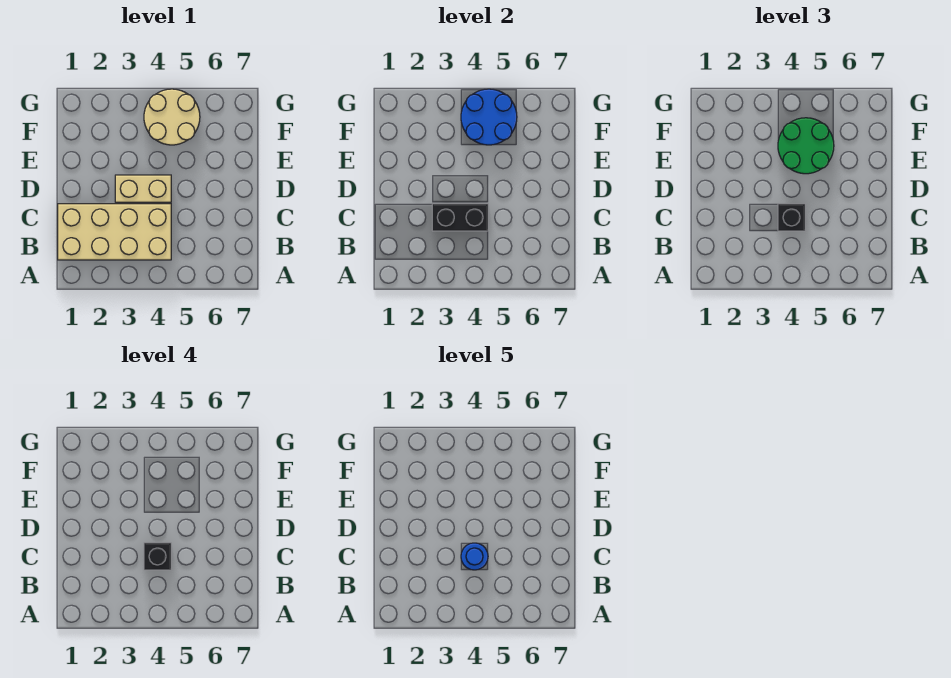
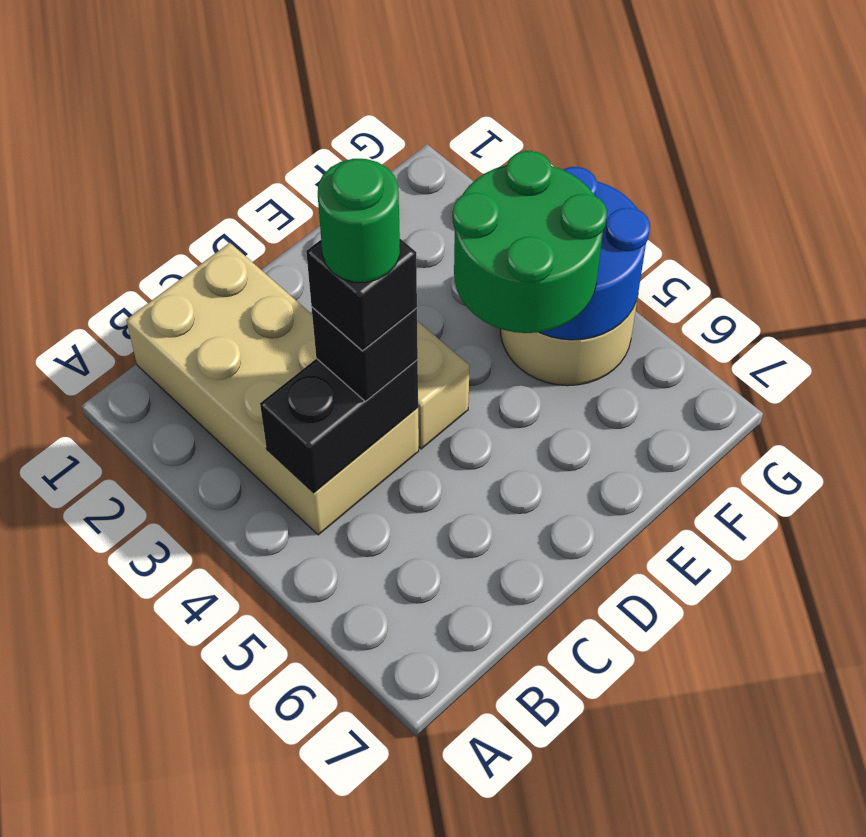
black 1x2 brick [432,204,488,231] -> black 1x2 brick turned to [260,359,418,493]
blue 1x1 round brick [461,543,488,570] -> green 1x1 round brick [318,159,400,282]

